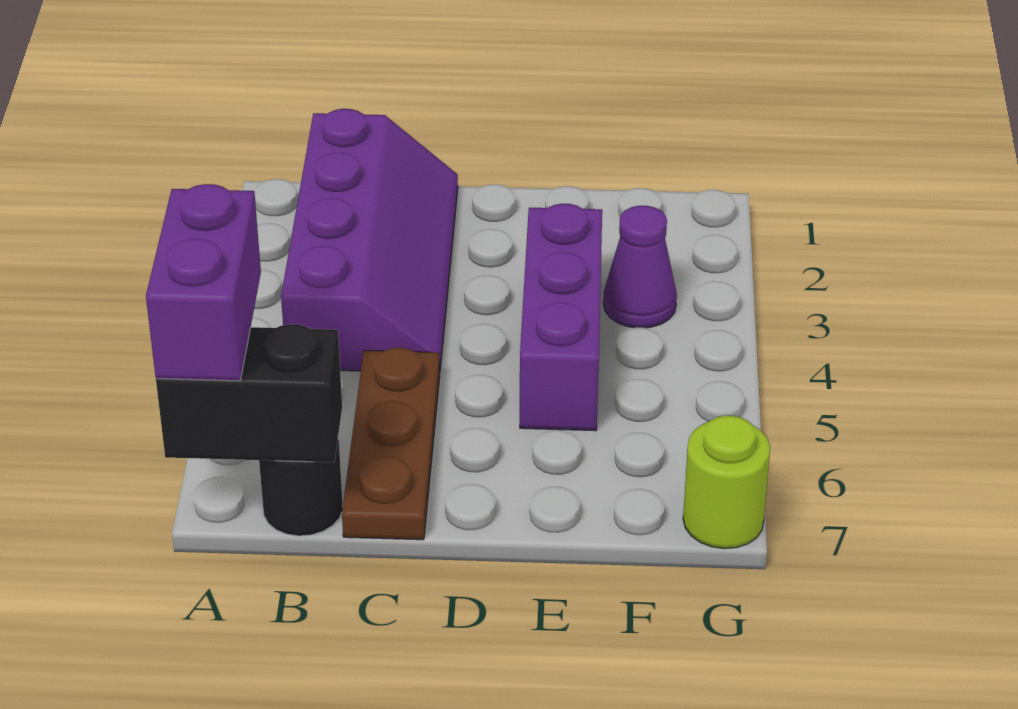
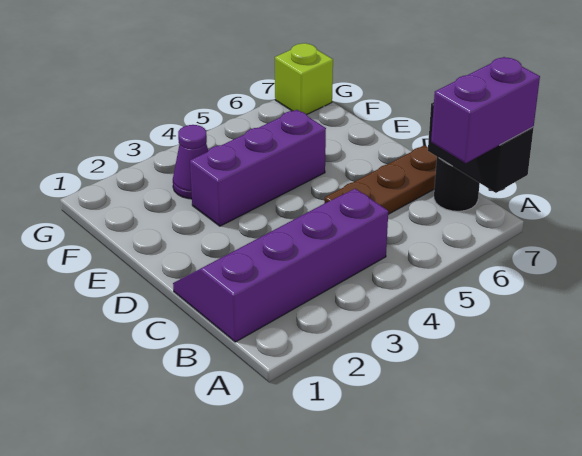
lime 1x1 round brick [683,415,770,549] -> lime 1x1 brick [275,43,333,114]

